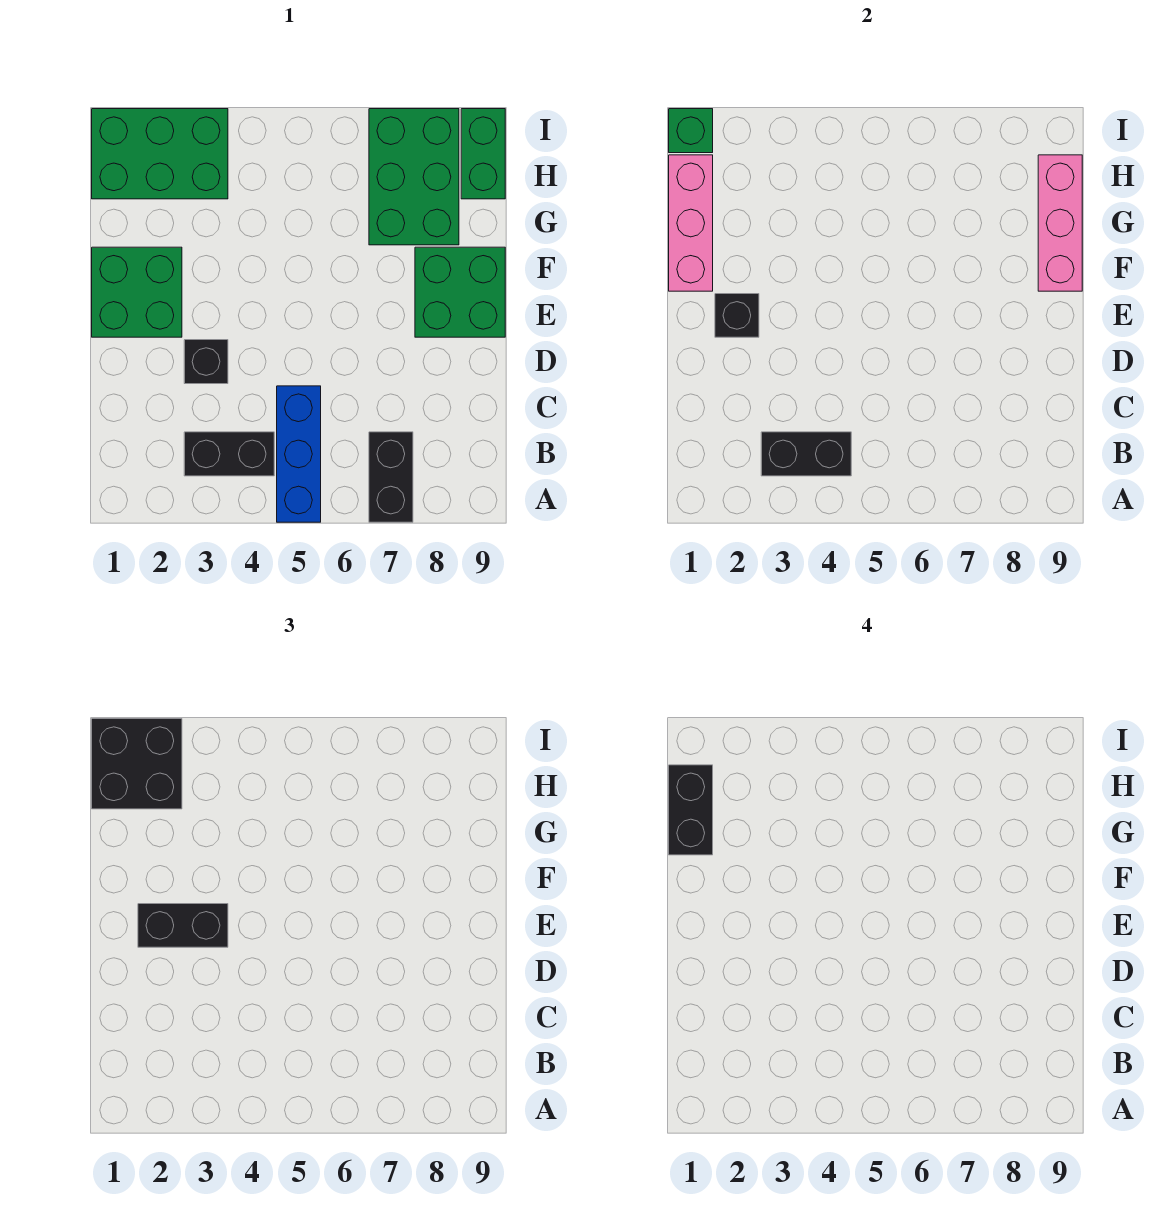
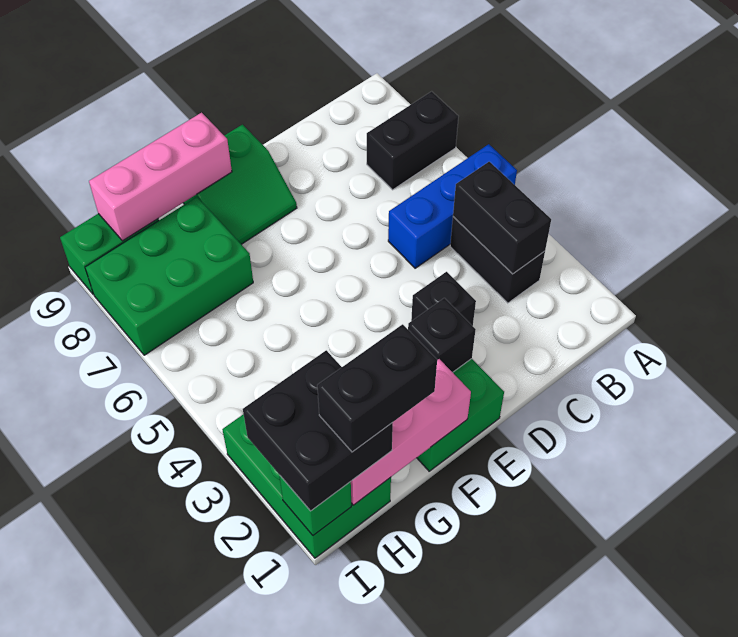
black 1x2 brick [138,904,228,947] -> none
green 2x2 brick [415,247,505,337] -> green 2x2 slope [184,125,297,244]

